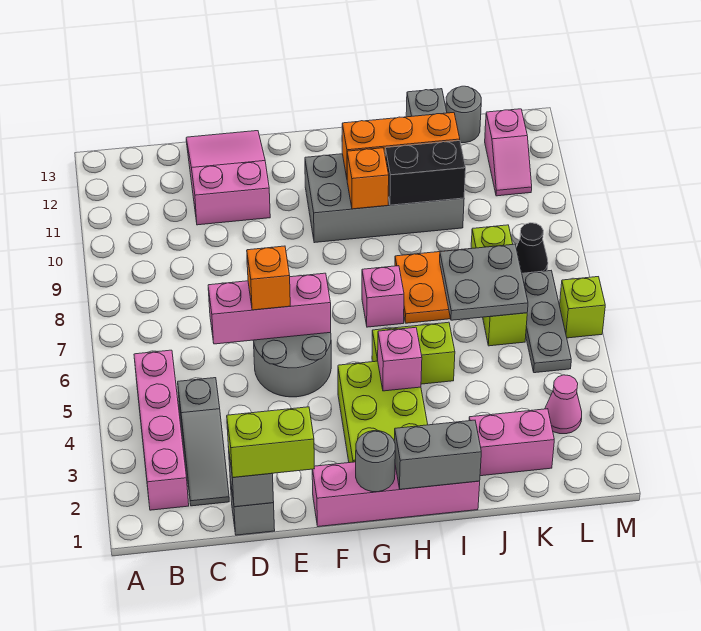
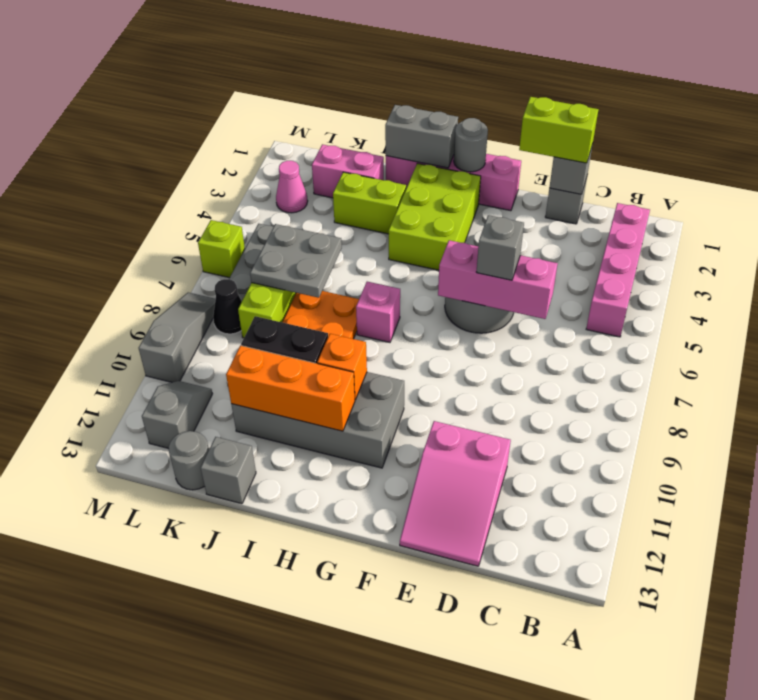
grey 1x3 slope [178,378,229,506] -> grey 1x3 slope moved to [139,293,216,382]
orange 1x1 brick [247,246,290,310] -> grey 1x1 brick [477,215,524,280]
pink 1x1 brick [377,327,422,391] -> none
lime 1x2 brick [372,322,455,384] -> lime 1x2 brick moved to [333,172,406,234]
pink 1x2 slope [485,109,532,196] -> grey 1x2 slope [142,381,212,449]

